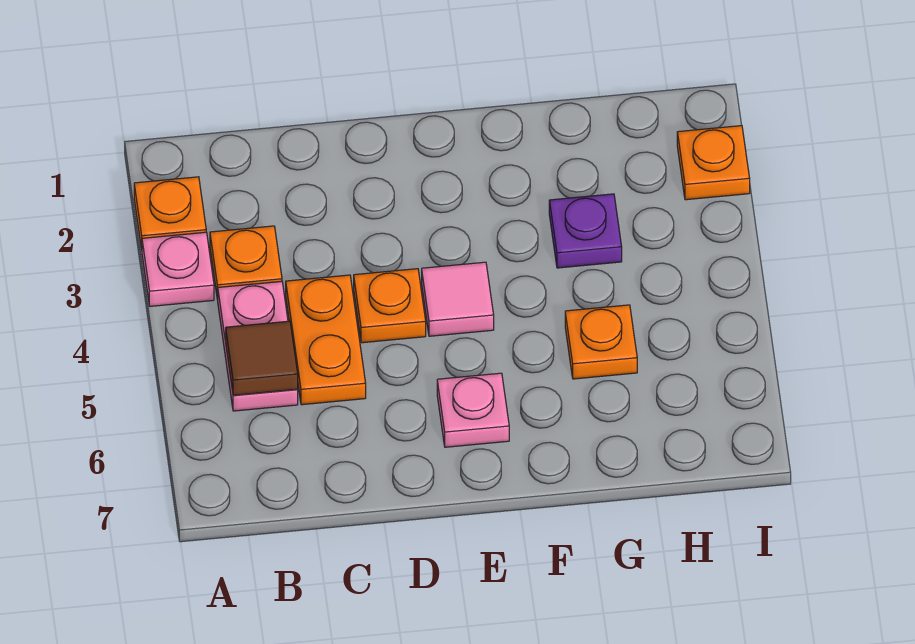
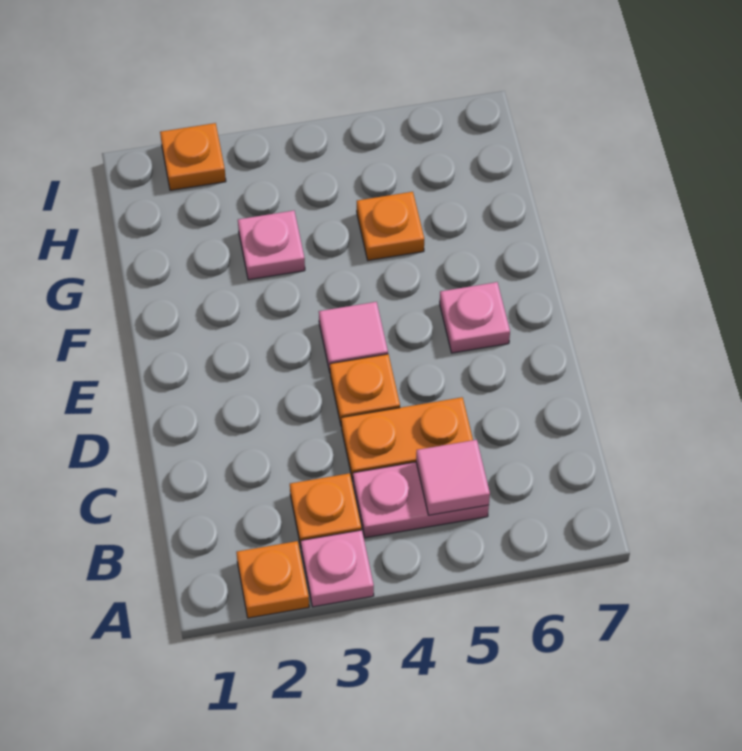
brown 1x1 tile [226,321,298,395] -> pink 1x1 tile [416,440,490,515]
purple 1x1 plate [549,194,622,268] -> pink 1x1 plate [238,211,305,280]

